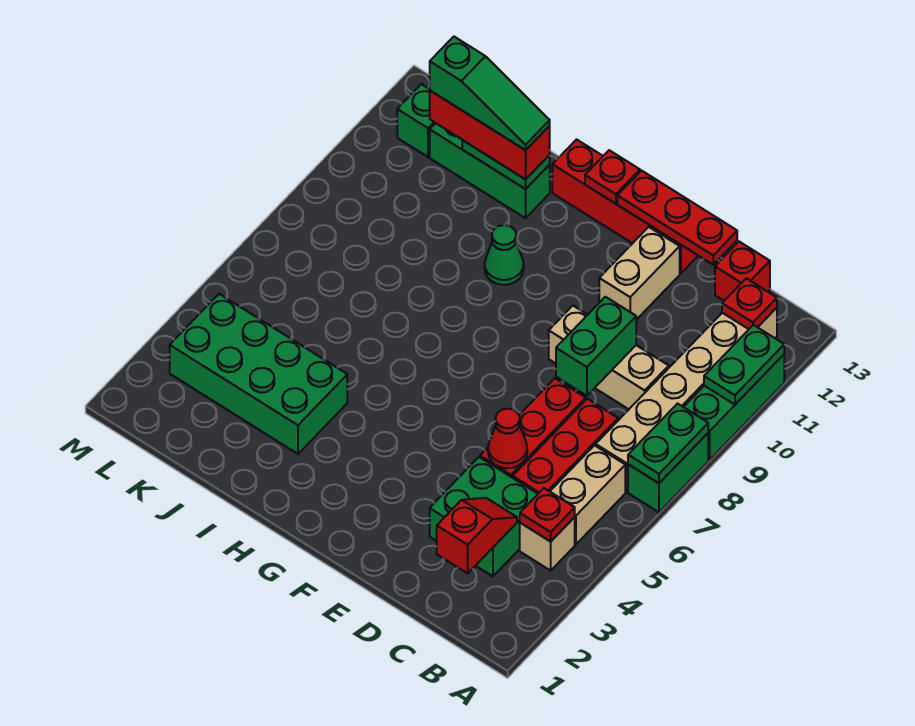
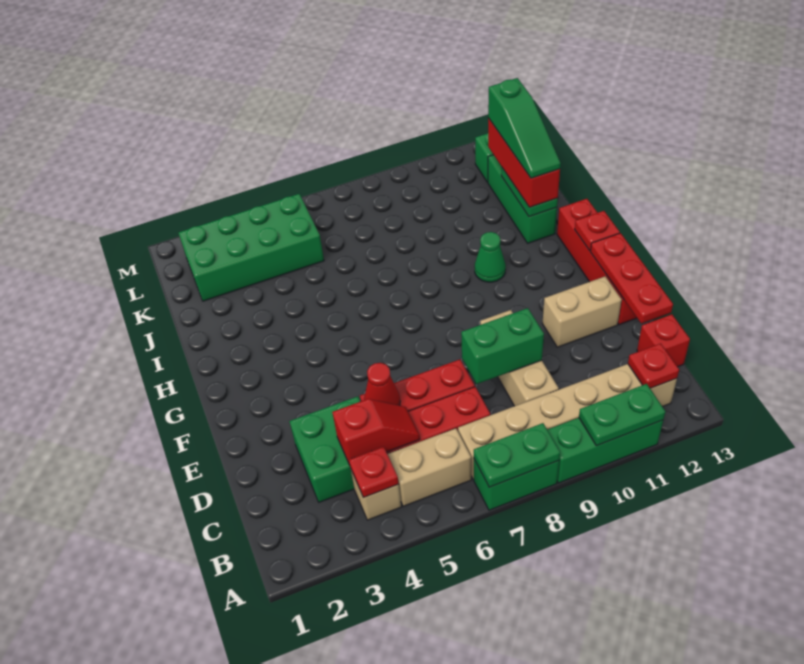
red 1x2 slope [437,498,517,573] -> red 1x2 slope moved to [332,399,420,465]
green 2x4 brick [170,294,347,454] -> green 2x4 brick turned to [179,194,324,301]

